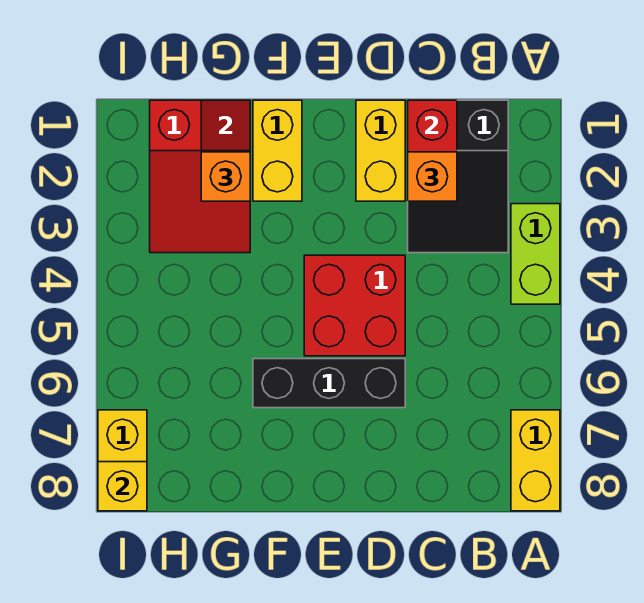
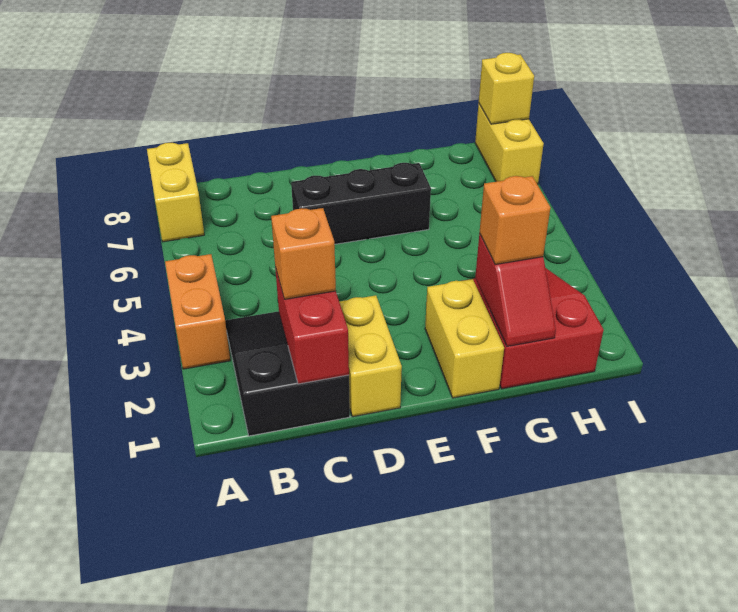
lime 1x2 brick [511,204,560,304] -> orange 1x2 brick [165,254,230,369]
red 2x2 brick [304,255,405,356] -> none

